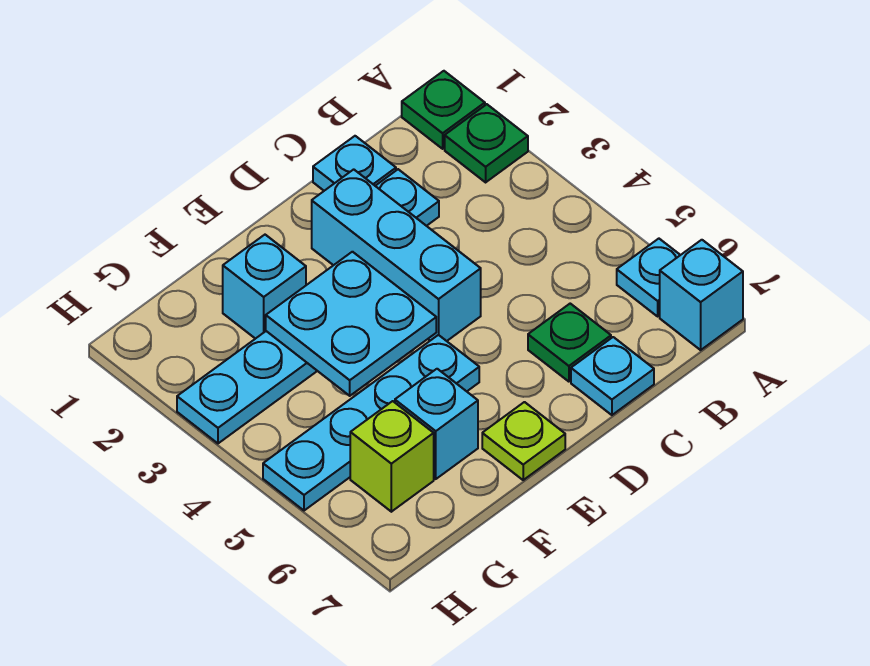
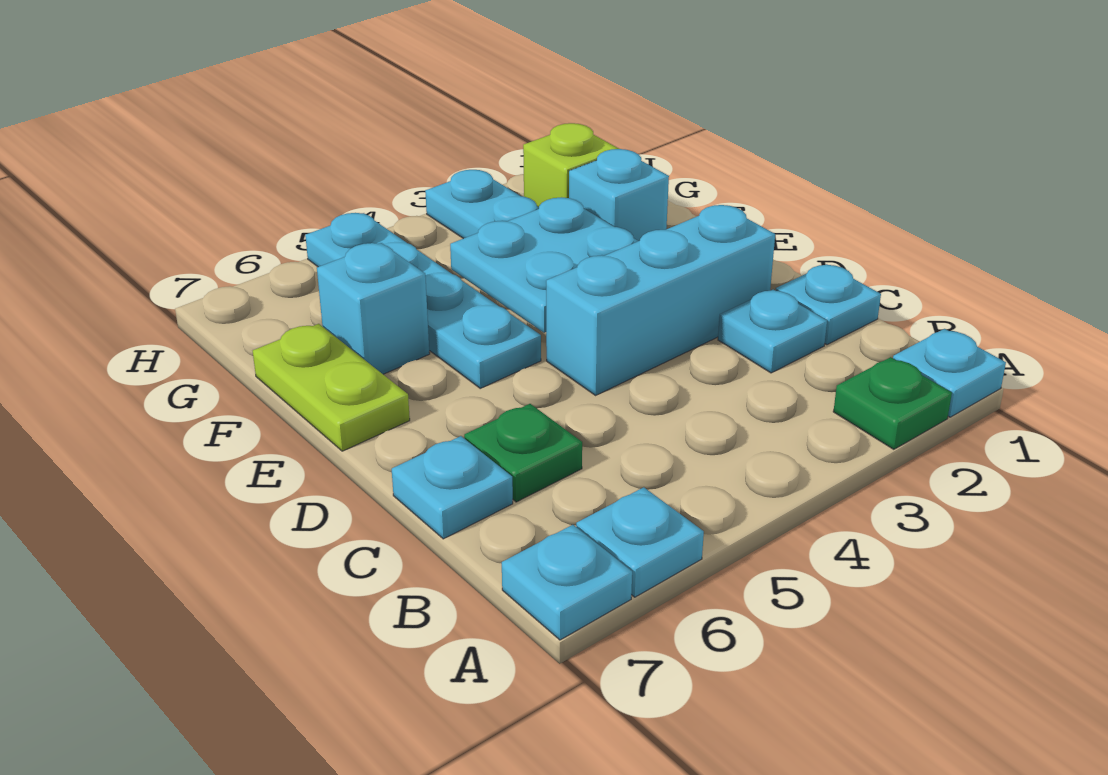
green 1x1 plate [402,71,485,149] -> cyan 1x1 plate [893,329,1006,417]
cyan 1x1 brick [660,240,743,350] -> cyan 1x1 plate [502,525,632,640]
lime 1x1 plate [482,402,565,480] -> lime 1x2 plate [253,324,410,451]
lime 1x1 brick [350,401,434,512] -> lime 1x1 brick moved to [523,123,619,207]

